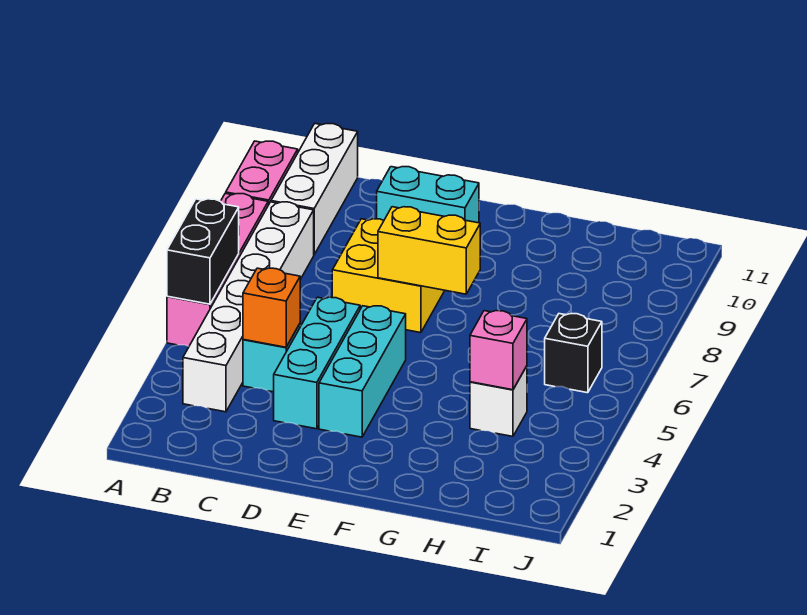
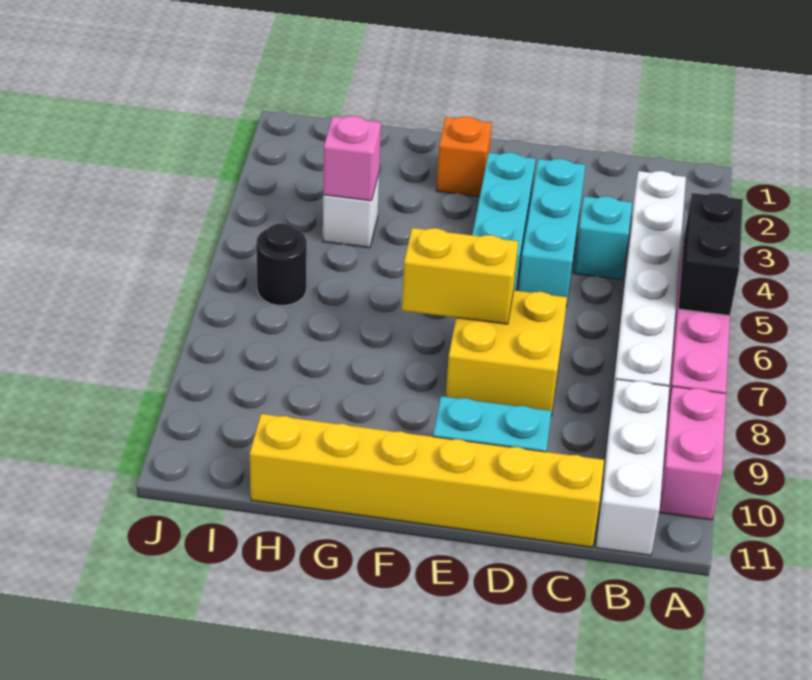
orange 1x1 brick [243,268,300,347] -> orange 1x1 brick moved to [436,117,492,197]
none -> yellow 1x6 brick [250,414,604,547]
black 1x1 brick [545,314,602,393] -> black 1x1 round brick [256,224,307,305]

